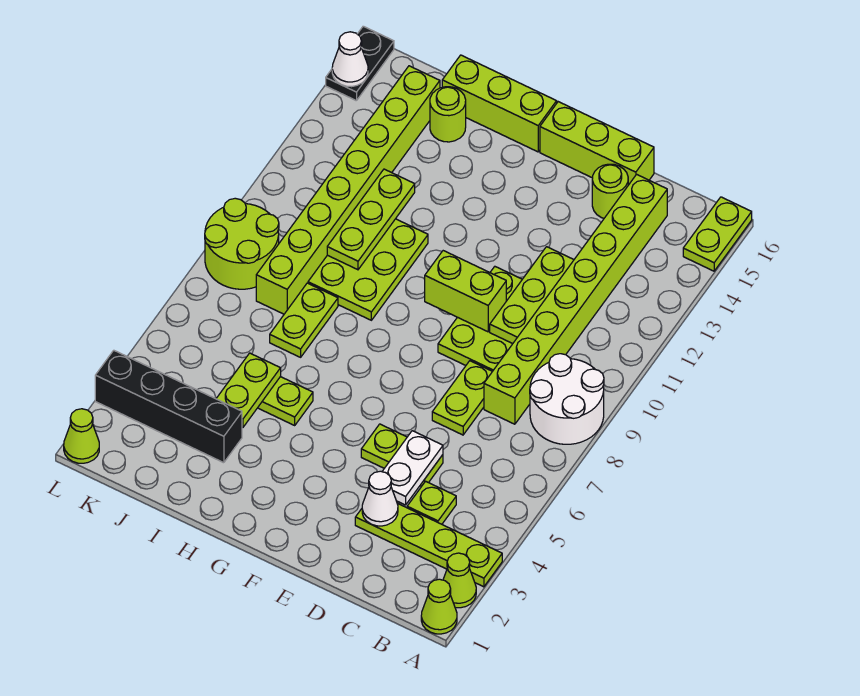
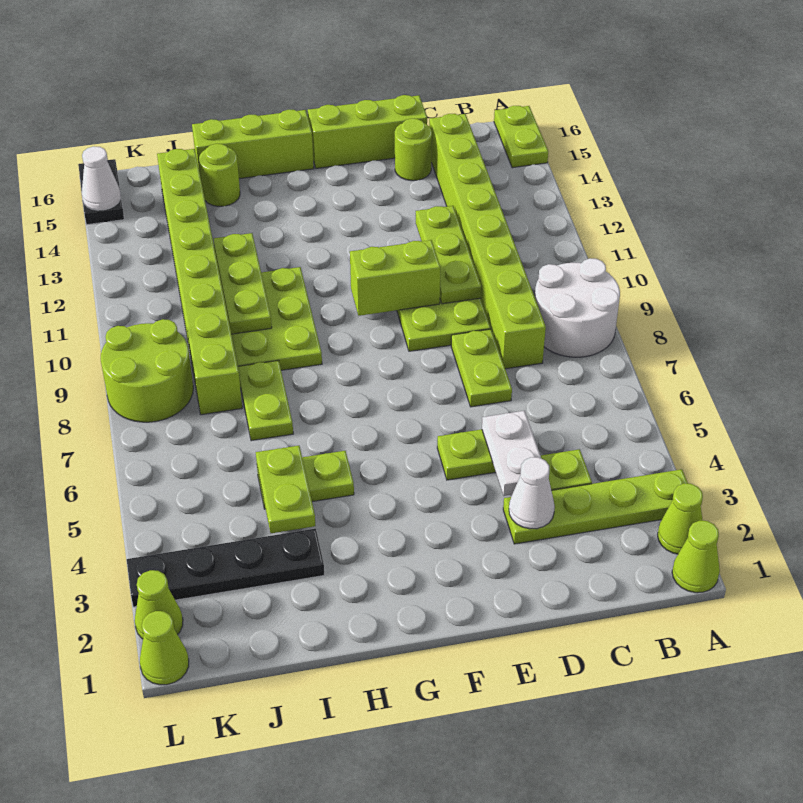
black 1x4 brick [95,350,242,463] -> black 1x4 plate [127,529,324,607]
none -> lime 1x1 cone [135,570,183,639]

